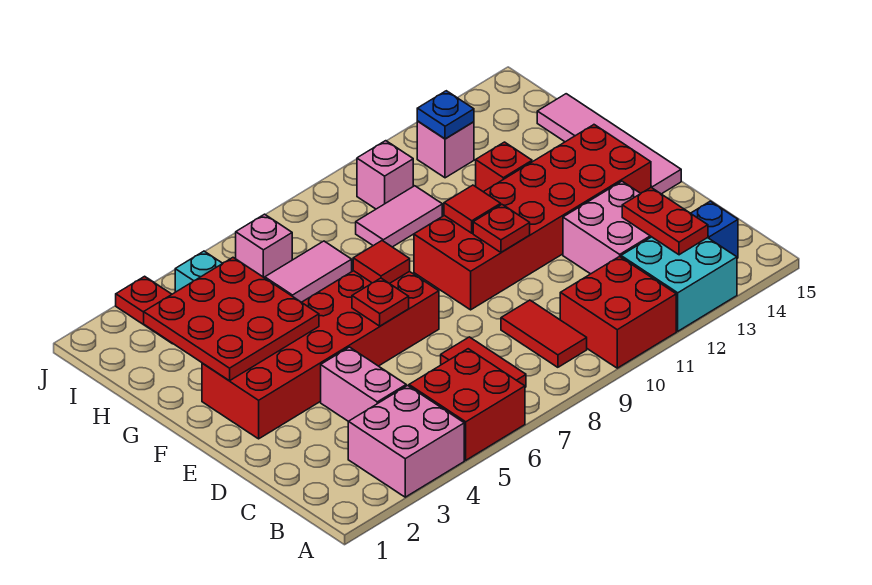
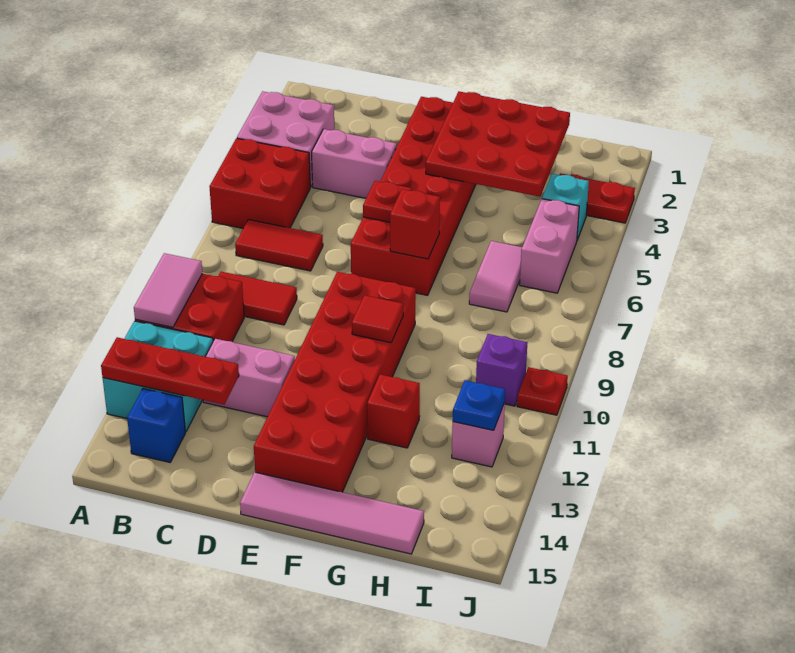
red 1x2 plate [622,188,708,255] -> red 1x3 plate [101,337,239,404]
pink 2x2 brick [563,181,651,274] -> pink 1x2 brick [203,339,295,417]
red 1x1 plate [473,205,530,252] -> red 1x1 plate moved to [517,367,568,415]
red 1x1 tile [353,241,410,284] -> red 1x1 brick [390,189,440,259]
pink 1x2 tile [356,186,442,247] -> pink 1x2 tile moved to [134,253,202,327]
pink 1x1 brick [236,214,292,278] -> pink 1x2 brick [520,199,579,293]
pink 1x1 brick [357,141,413,209] -> purple 1x1 brick [476,334,527,406]

